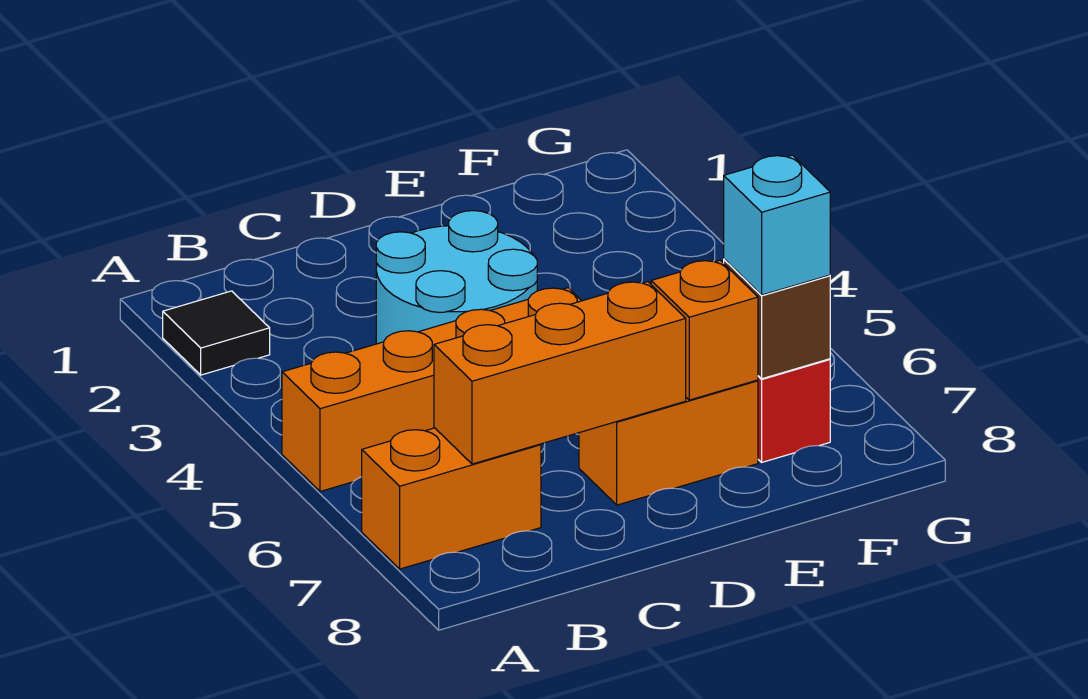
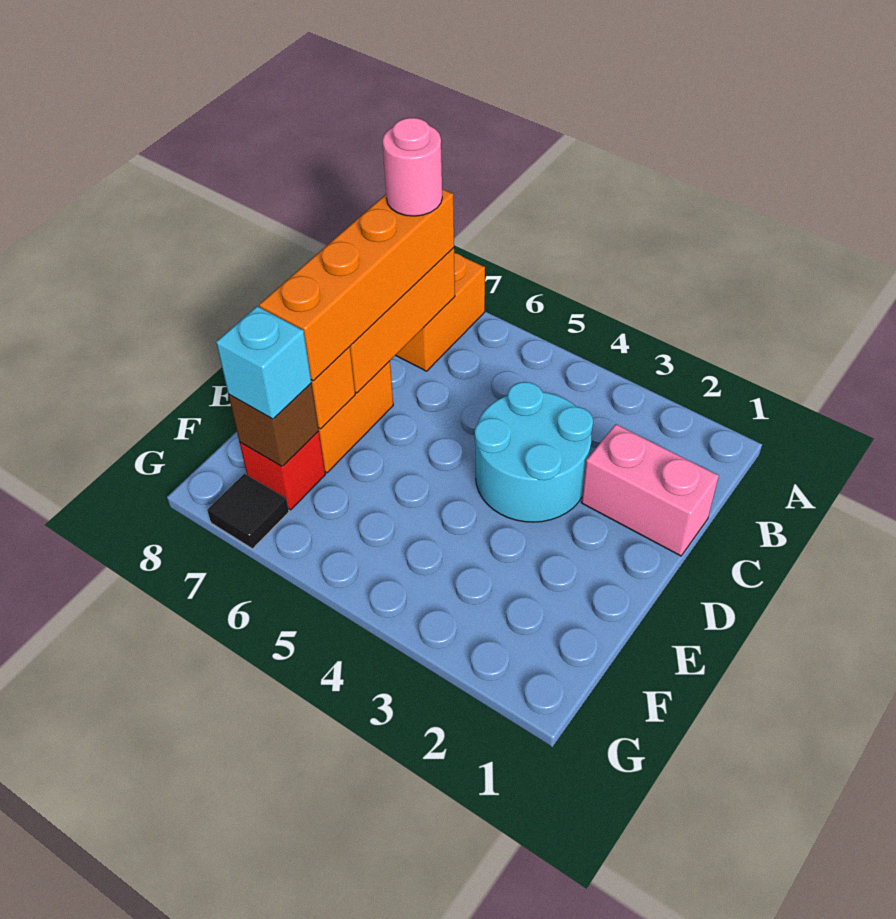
black 1x1 tile [163,291,270,375] -> black 1x1 tile moved to [207,474,289,549]
orange 1x4 brick [282,288,582,491] -> orange 1x4 brick moved to [259,189,454,381]
none -> pink 1x1 round brick [383,118,442,216]
none -> pink 1x2 brick [581,424,719,556]

